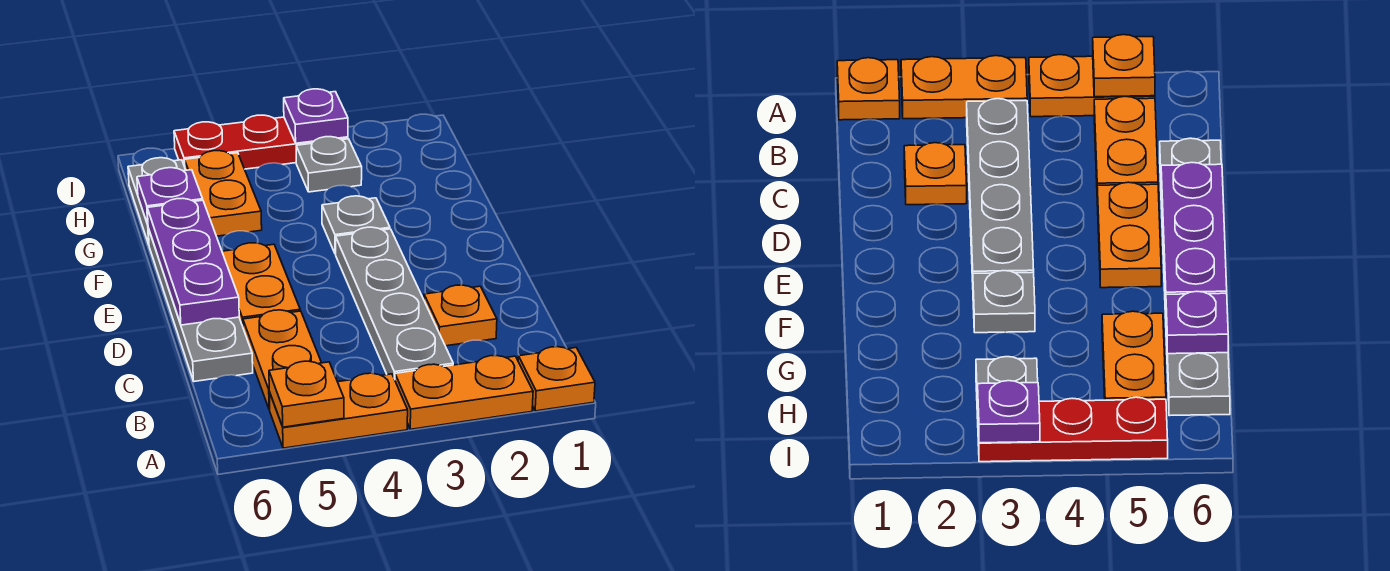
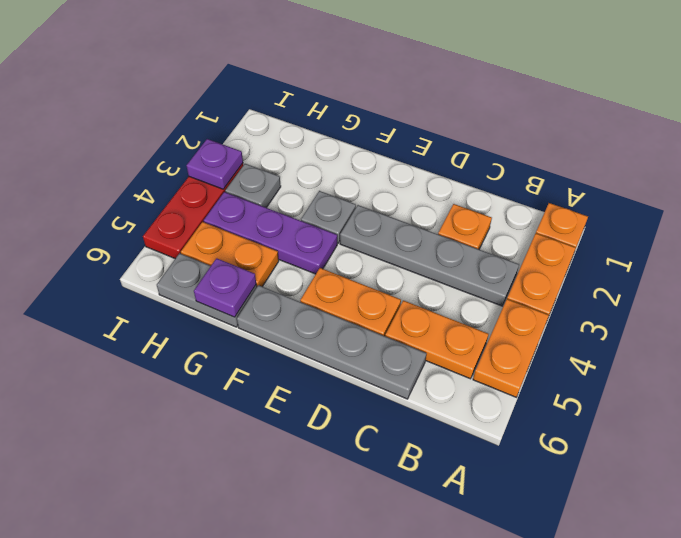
orange 1x1 plate [269,361,344,427] -> none
purple 1x3 plate [147,198,239,325] -> purple 1x3 plate moved to [204,192,337,274]

